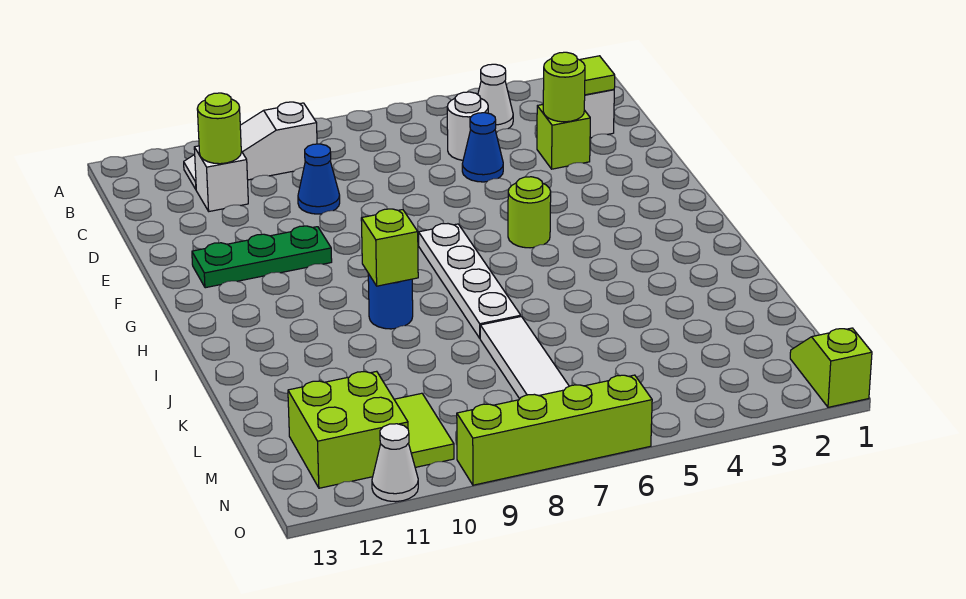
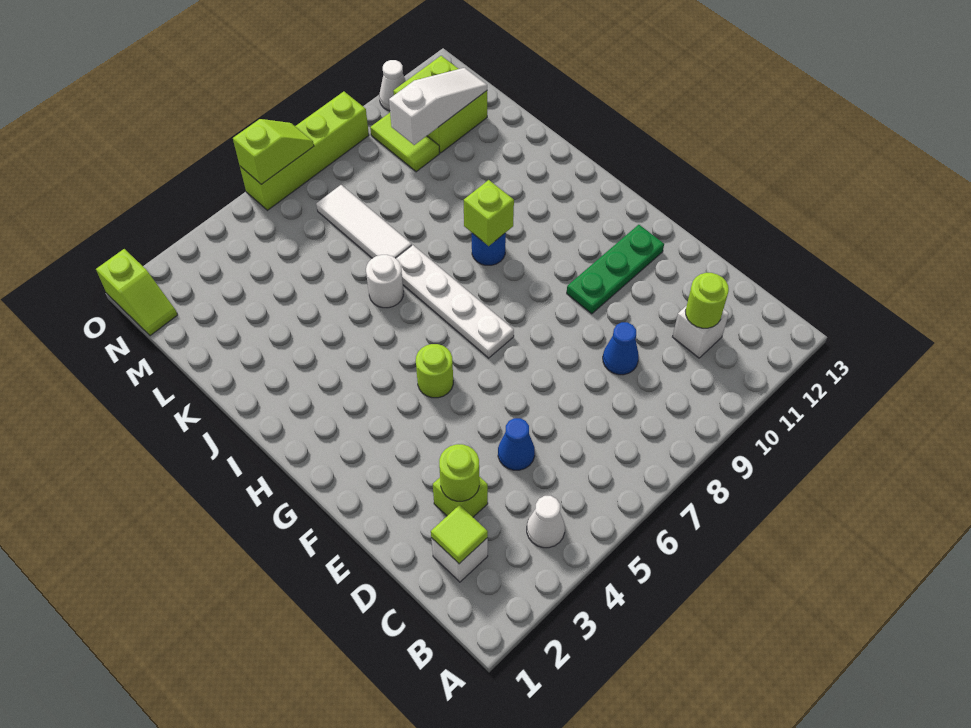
white 1x3 slope [184,102,317,189] -> white 1x3 slope moved to [389,68,487,145]
white 1x1 round brick [447,92,488,160] -> white 1x1 round brick moved to [366,255,404,308]
none -> lime 1x2 slope [233,119,314,184]

